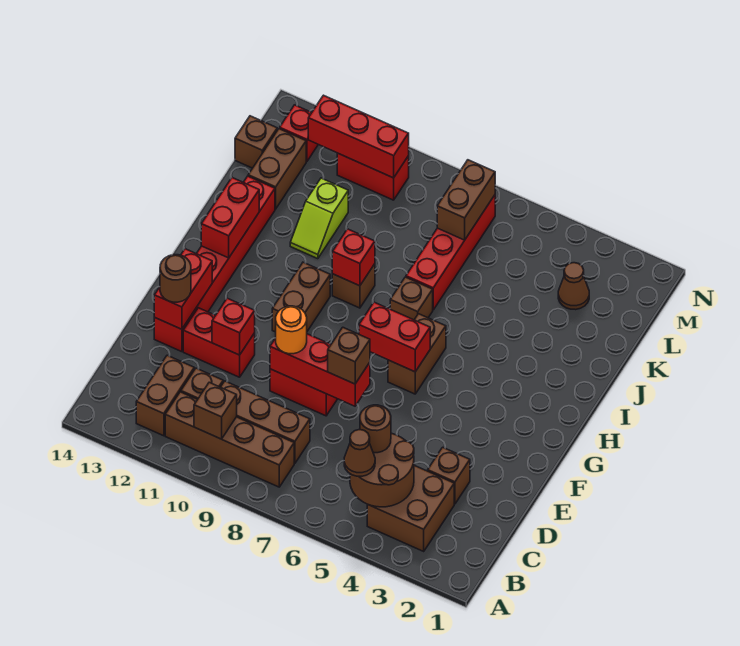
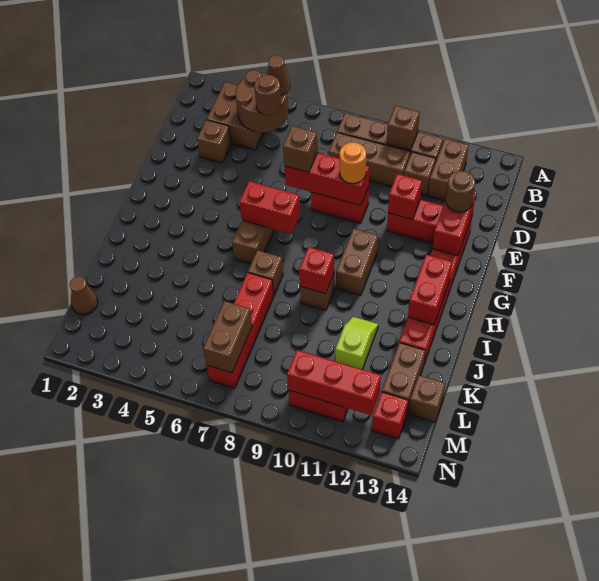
brown 1x1 cone [558,263,589,310] -> brown 1x1 cone moved to [70,277,98,315]

